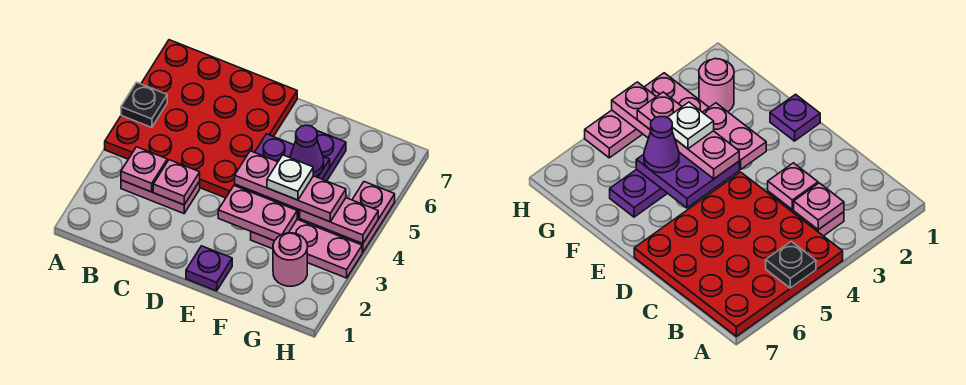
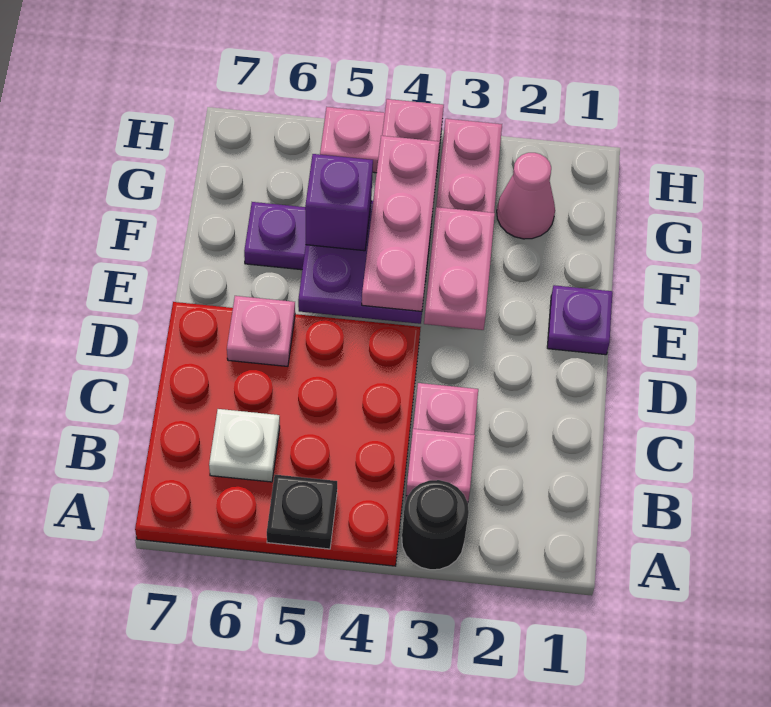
none -> black 1x1 round brick [402,480,469,570]
pink 1x1 plate [153,160,200,205] -> pink 1x1 plate moved to [227,296,295,366]
white 1x1 plate [267,155,313,200] -> white 1x1 plate moved to [209,409,280,482]
purple 1x1 cone [290,125,324,177] -> purple 1x1 brick [305,154,373,251]
pink 1x1 round brick [273,233,307,286] -> pink 1x1 cone [497,153,555,239]

